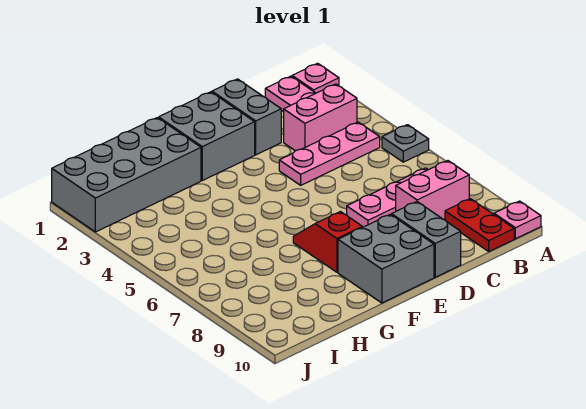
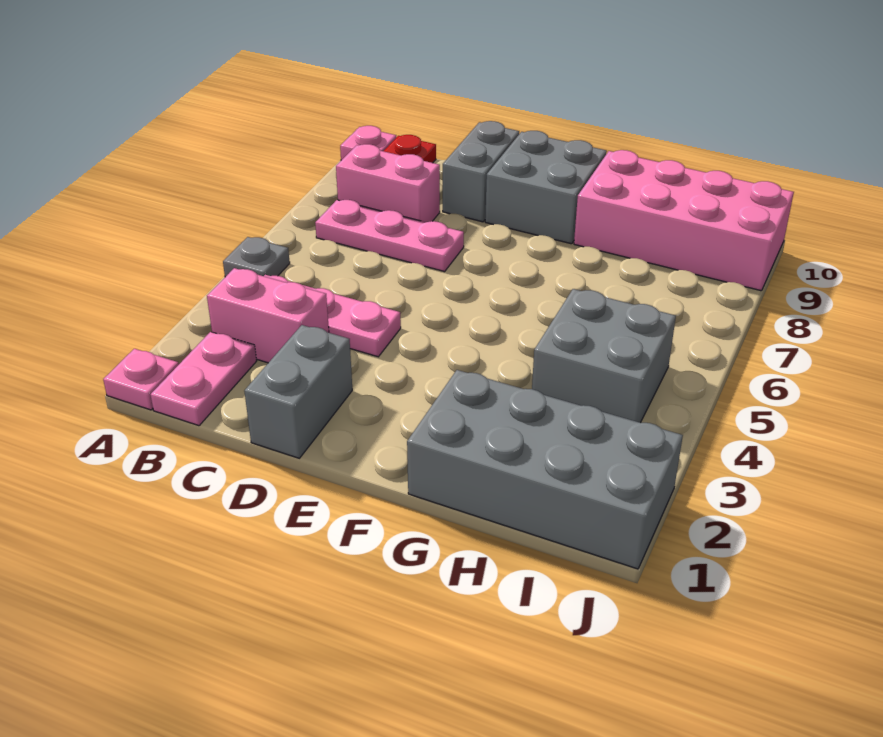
grey 2x2 brick [159,92,255,180] -> grey 2x2 brick moved to [532,289,676,423]
red 1x2 slope [293,212,362,272] -> none
none -> pink 2x4 brick [574,150,794,291]

